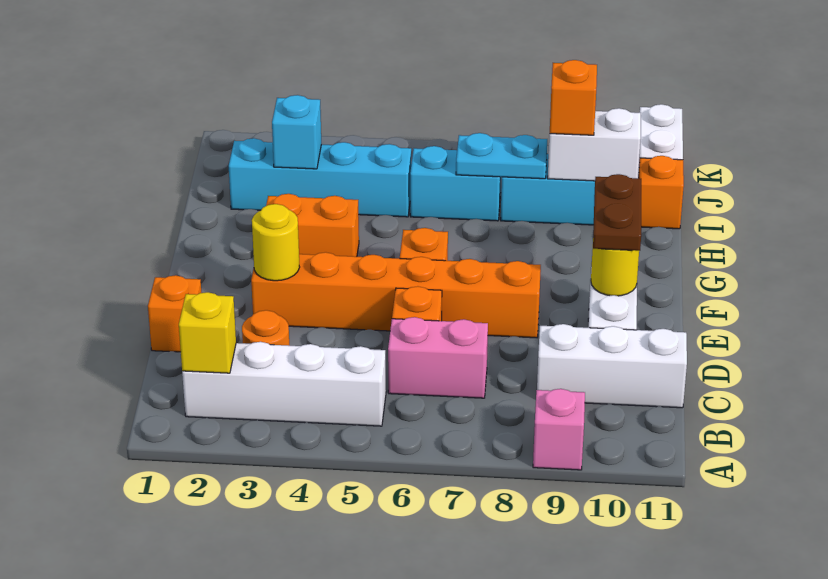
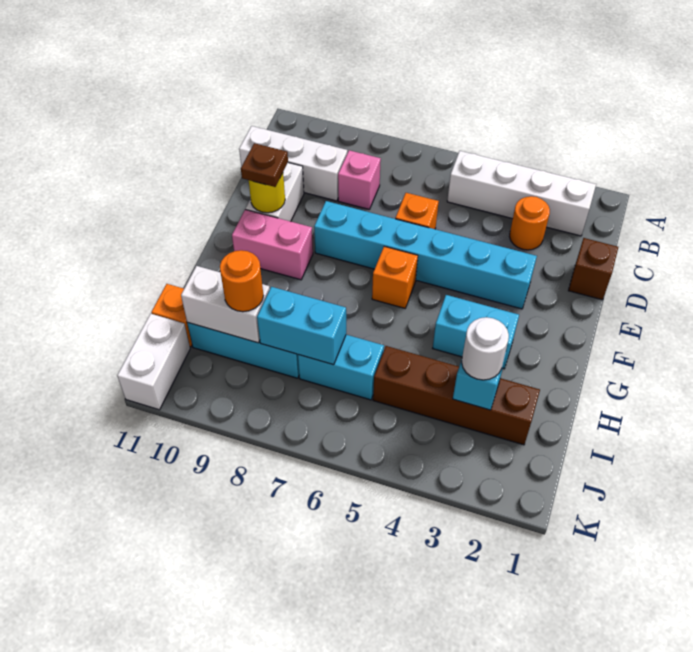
pink 1x1 brick [533,389,585,470] -> pink 1x1 brick moved to [338,150,381,209]
yellow 1x1 brick [179,292,236,373] -> none
pink 1x2 brick [388,317,488,398] -> pink 1x2 brick moved to [232,209,313,280]
orange 1x1 brick [148,275,201,352] -> brown 1x1 brick [568,238,618,300]
orange 1x6 brick [251,252,541,338] -> cyan 1x6 brick [314,201,537,309]
yellow 1x1 round brick [252,204,300,281] -> none
brown 1x2 plate [593,174,641,251] -> brown 1x1 plate [241,143,288,187]
orange 1x2 brick [266,194,359,257] -> cyan 1x2 brick [433,295,519,369]
cyan 1x4 brick [229,138,411,217] -> brown 1x4 brick [373,346,540,445]
none -> white 1x1 round brick [462,317,509,380]
cyan 1x2 plate [456,133,547,179] -> cyan 1x2 brick [257,287,346,365]
orange 1x1 brick [550,60,597,135] -> orange 1x1 round brick [220,250,264,312]

